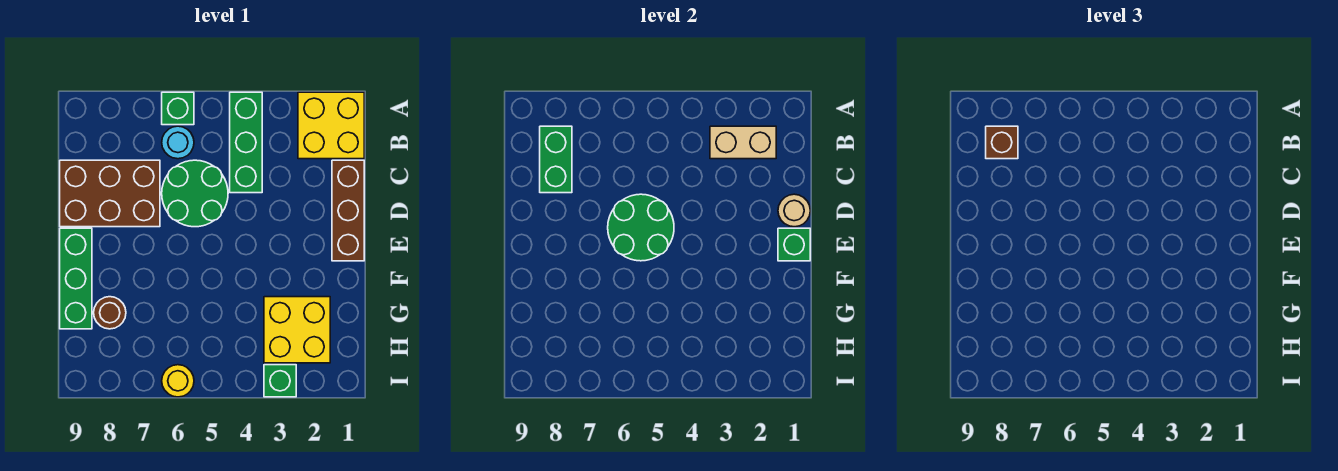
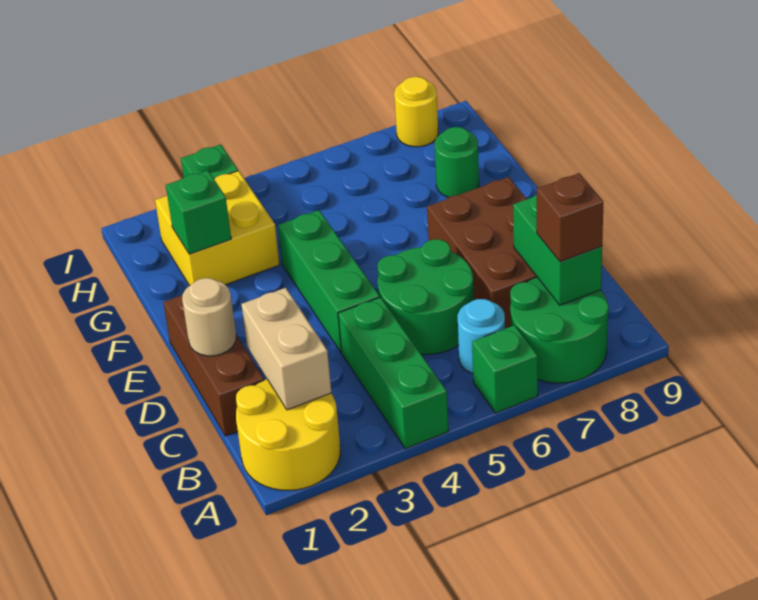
yellow 2x2 brick [298,92,364,159] -> yellow 2x2 round brick [236,379,341,491]
tan 1x2 brick [710,126,776,159] -> tan 1x2 brick turned to [241,288,331,410]
brown 2x3 brick [60,160,160,227] -> brown 2x3 brick turned to [427,177,537,329]
green 2x2 round brick [608,194,674,261] -> green 2x2 round brick moved to [510,277,609,383]
green 1x1 brick [778,228,810,261] -> green 1x1 brick moved to [166,170,231,254]
green 1x3 brick [60,228,92,329] -> green 1x3 brick moved to [278,210,380,352]
brown 1x1 round brick [94,297,126,329] -> green 1x1 round brick [435,127,479,197]
yellow 1x1 round brick [162,365,194,397] -> yellow 1x1 round brick moved to [394,77,438,147]

